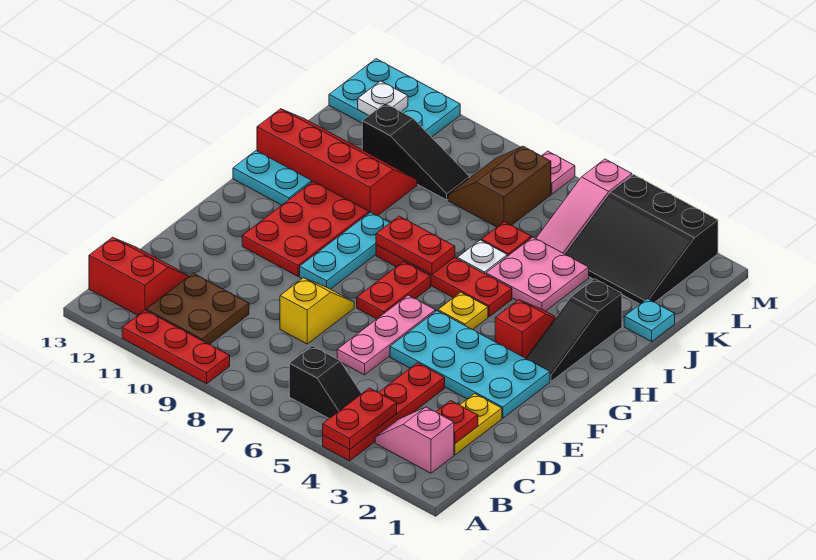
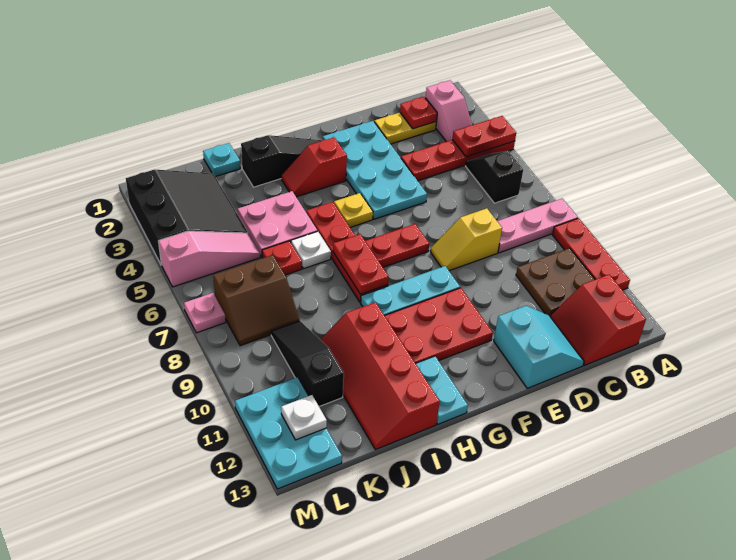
pink 1x3 plate [337,295,435,375] -> pink 1x3 plate moved to [497,199,578,253]
none -> cyan 2x2 slope [494,306,584,388]

